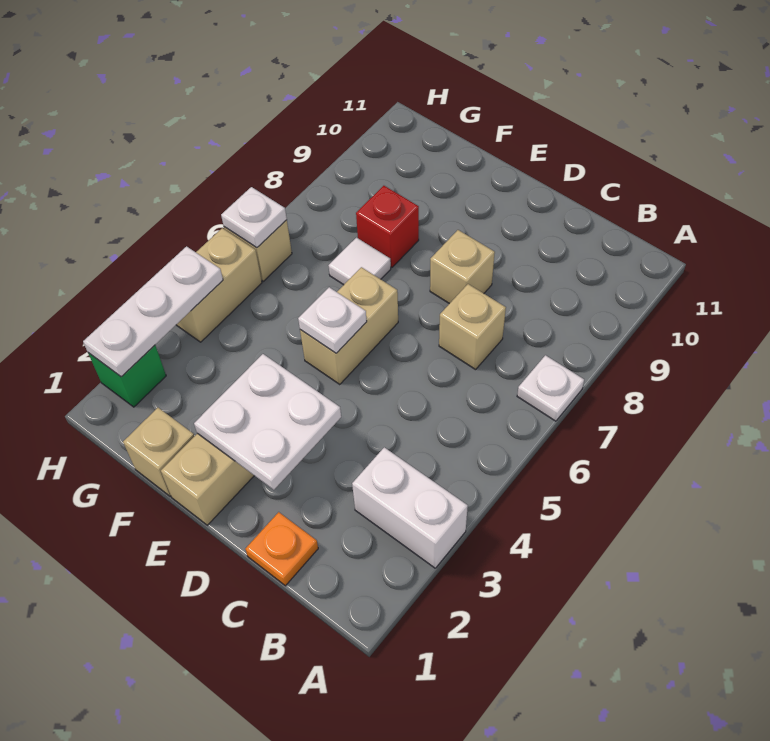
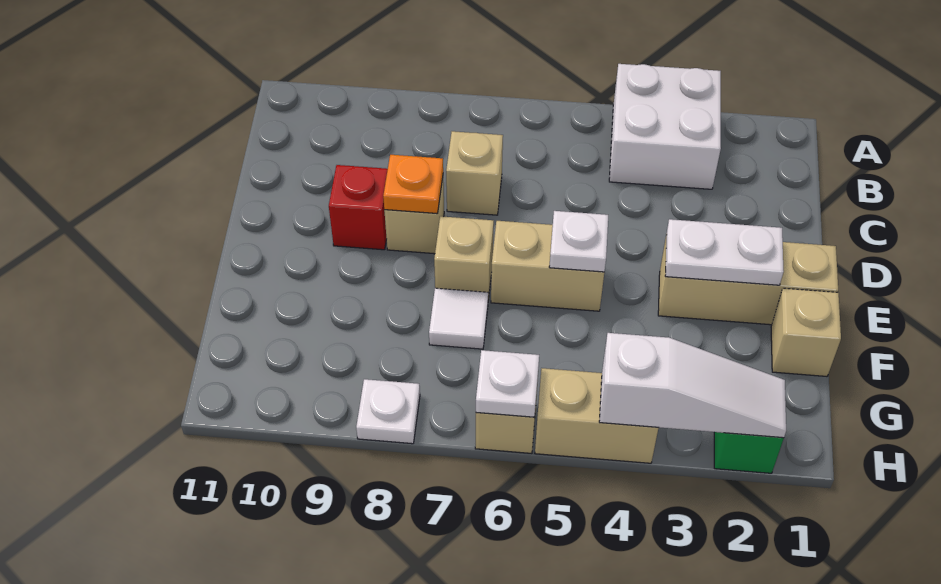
white 1x2 brick [352,447,468,568] -> white 2x2 brick [609,64,721,189]
white 1x1 plate [517,355,584,421] -> white 1x1 plate moved to [356,379,420,444]
orange 1x1 plate [245,512,318,586] -> orange 1x1 plate moved to [383,155,443,214]
white 2x2 plate [194,354,341,490] -> white 1x2 plate [665,219,784,285]
none -> tan 1x1 brick [434,216,494,300]
red 1x1 brick [356,186,419,267] -> red 1x1 brick moved to [329,165,388,250]
white 1x3 plate [83,246,223,377] -> white 1x3 slope [599,333,786,438]

